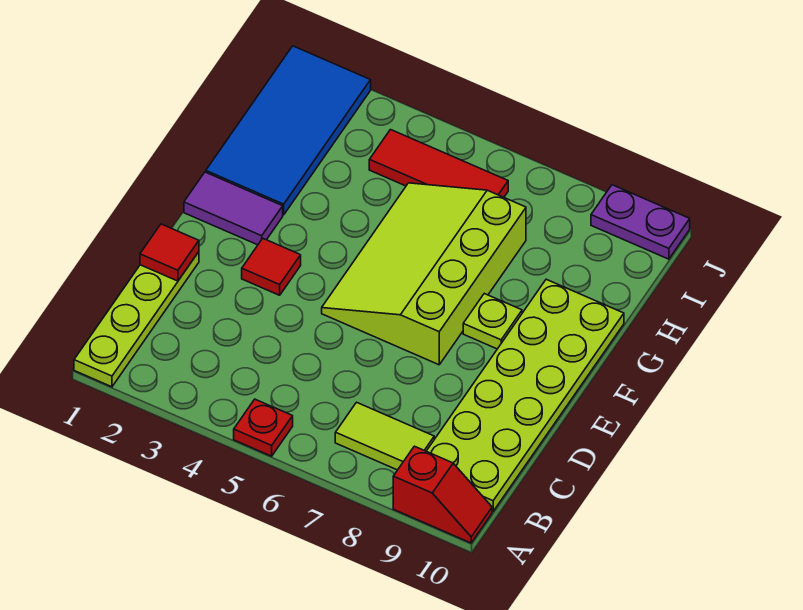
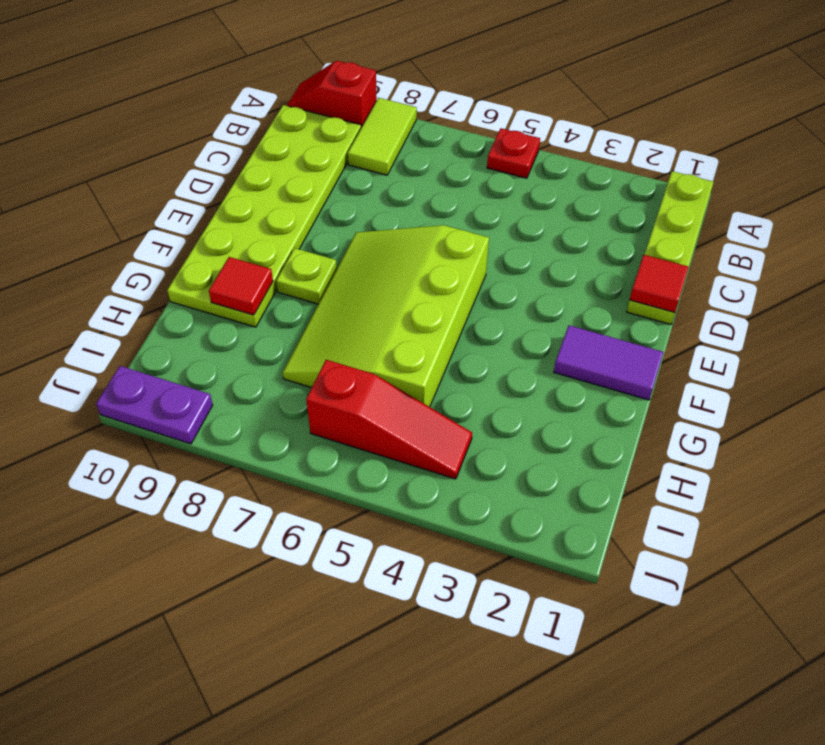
lime 1x2 tile [335,402,434,470] -> lime 1x2 tile turned to [348,98,417,175]
red 1x1 tile [242,239,301,295] -> red 1x1 tile moved to [209,257,273,315]
lime 3x4 slope [322,183,526,365] -> lime 3x4 slope turned to [283,225,489,407]
blue 2x4 tile [206,46,371,215] -> none
red 1x3 tile [369,130,508,197] -> red 1x3 slope [306,360,472,479]

